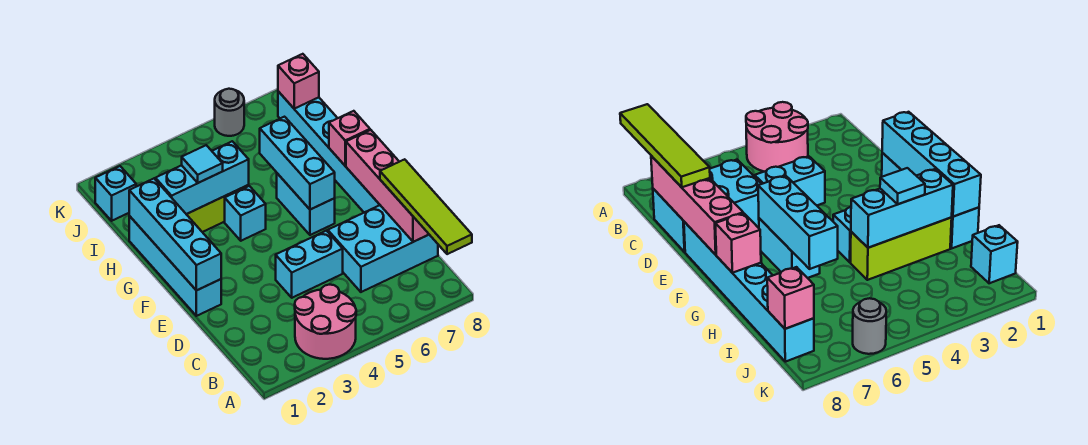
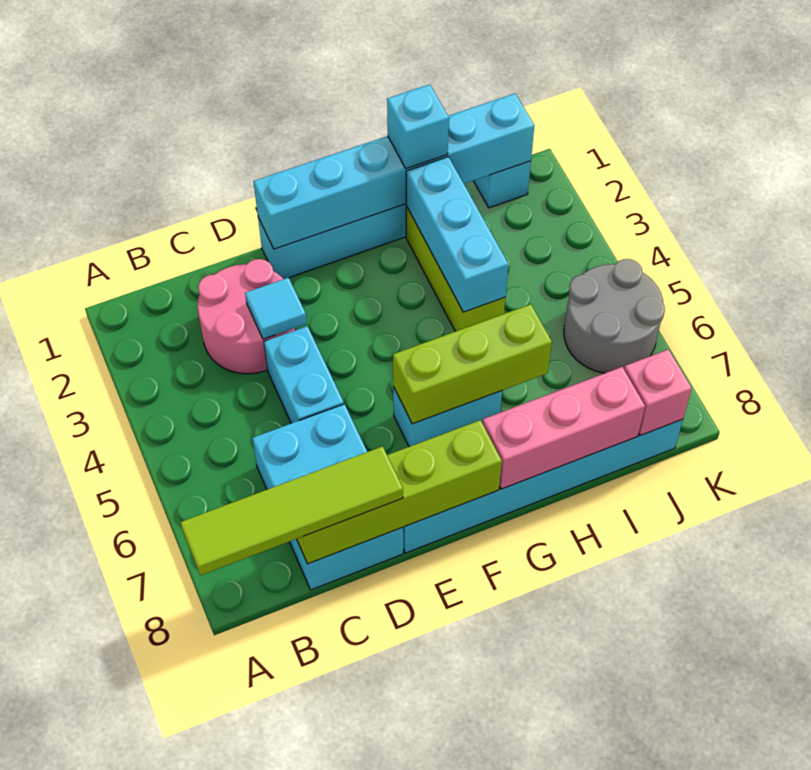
pink 2x2 round brick [295,285,356,359] -> pink 2x2 round brick moved to [197,259,296,374]
pink 1x4 brick [346,130,429,242] -> lime 1x4 brick [297,420,502,564]
cyan 1x4 brick [129,179,221,291] -> cyan 1x6 brick [254,94,534,249]
cyan 1x3 brick [260,117,335,210] -> lime 1x3 brick [393,304,552,424]
cyan 1x1 brick [225,186,266,241] -> cyan 1x1 brick moved to [387,84,449,169]
pink 1x1 brick [329,111,370,166] -> pink 1x3 brick [483,367,645,489]
cyan 1x1 tile [182,145,223,183] -> cyan 1x1 tile moved to [245,278,307,339]
grey 1x1 round brick [215,89,244,136] -> grey 2x2 round brick [564,259,665,373]

